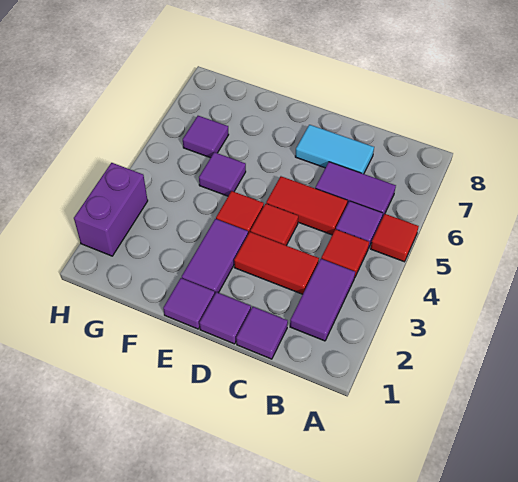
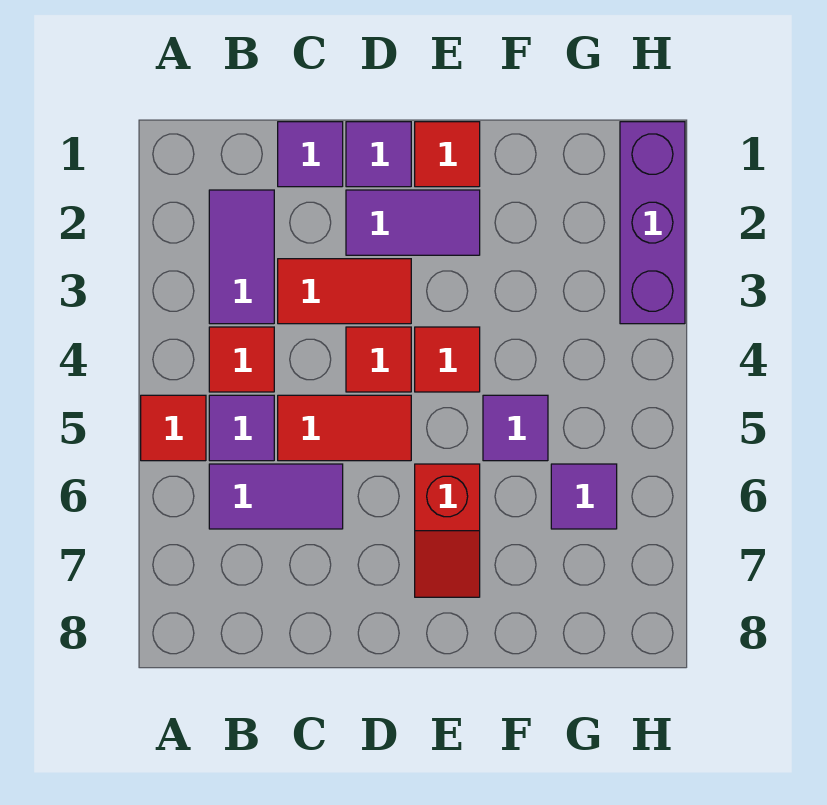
cyan 1x2 tile [295,125,374,174] -> none
purple 1x1 tile [163,278,215,329] -> red 1x1 tile [415,122,480,187]
purple 1x2 tile [182,219,248,293] -> purple 1x2 tile turned to [346,190,480,255]
none -> red 1x2 slope [415,464,480,597]
purple 1x2 brick [74,163,148,256] -> purple 1x3 brick [620,122,685,324]

